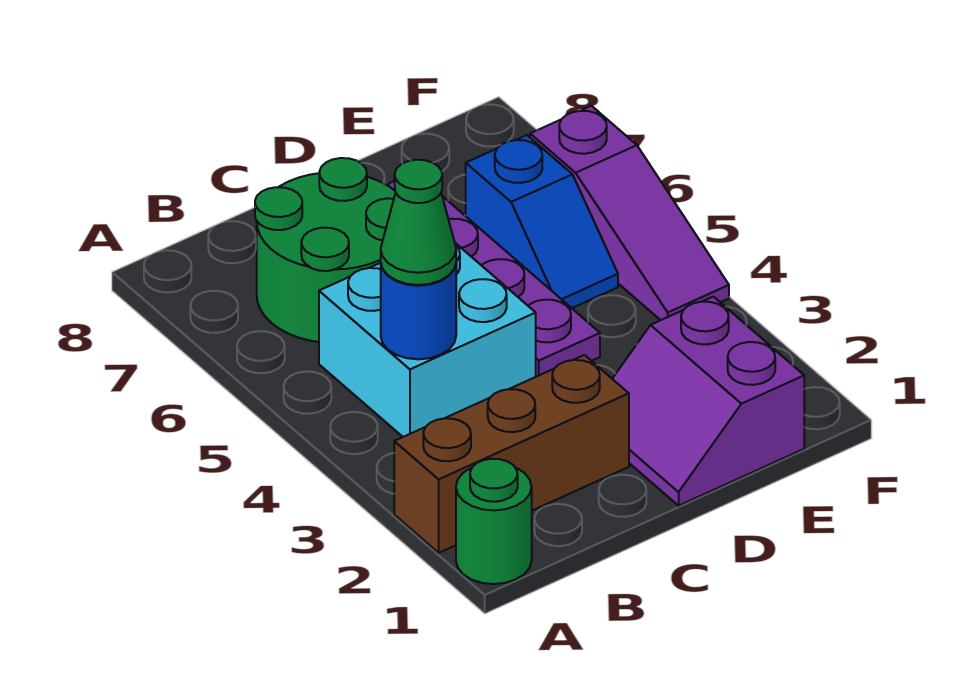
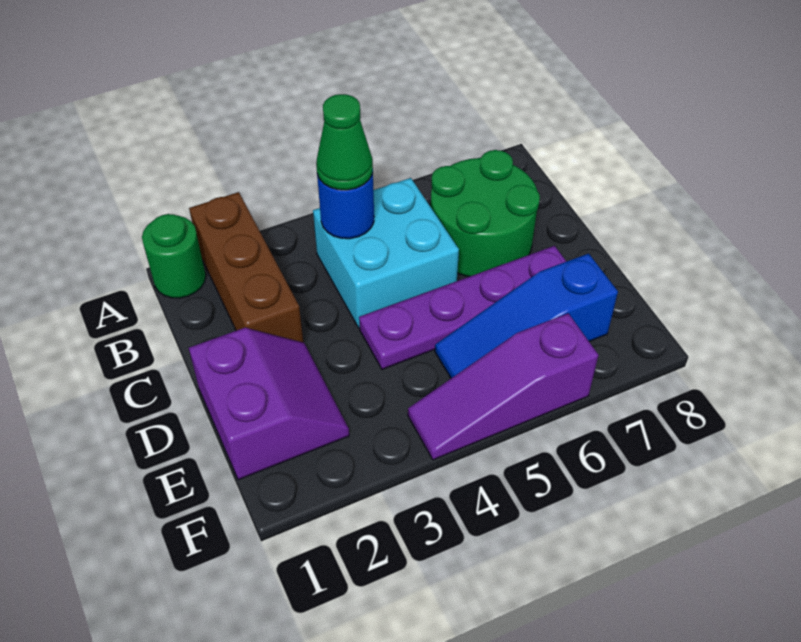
purple 2x2 slope [612,297,804,506] -> purple 2x2 slope turned to [189,328,349,480]
blue 1x2 slope [466,135,618,308] -> blue 1x3 slope [435,254,618,378]

